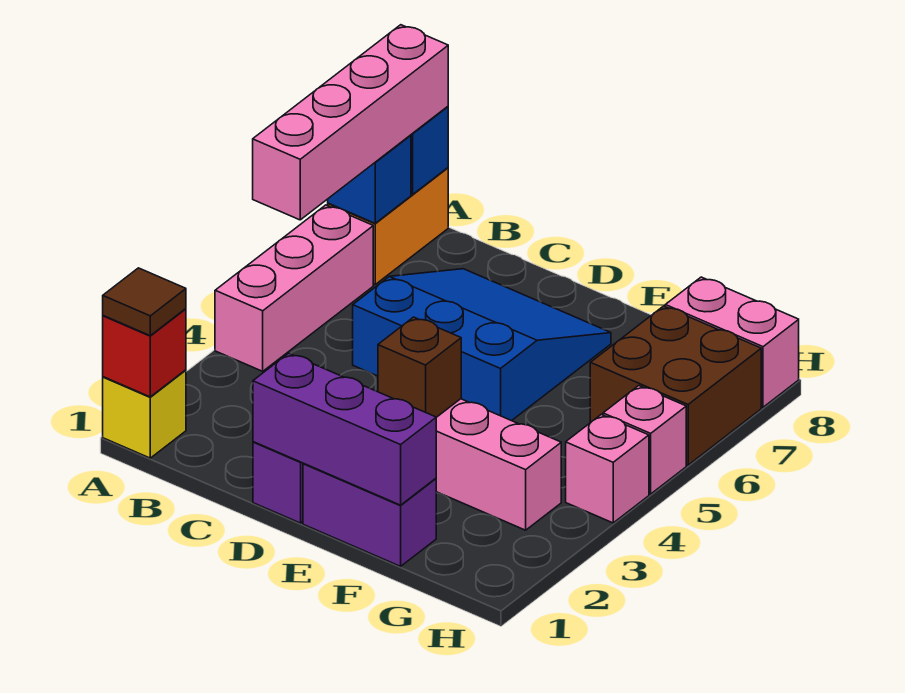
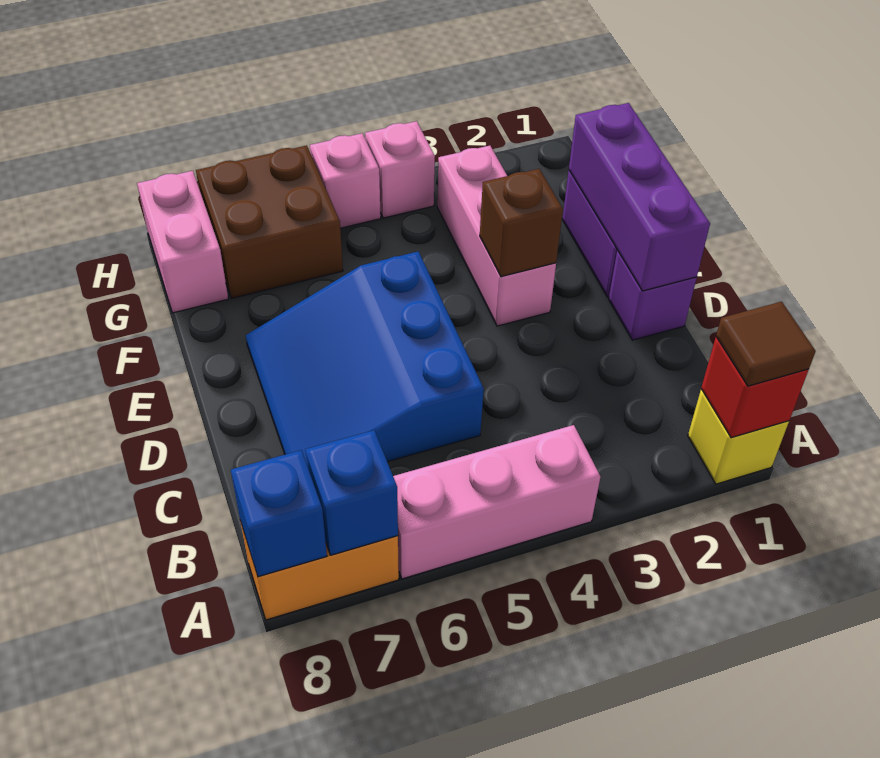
pink 1x4 brick [253,25,448,220] -> none

